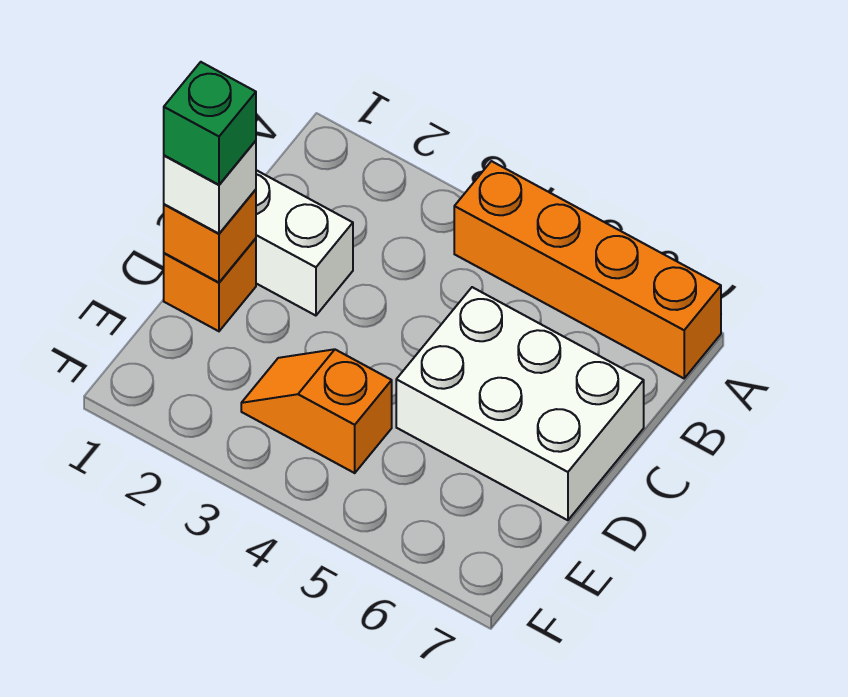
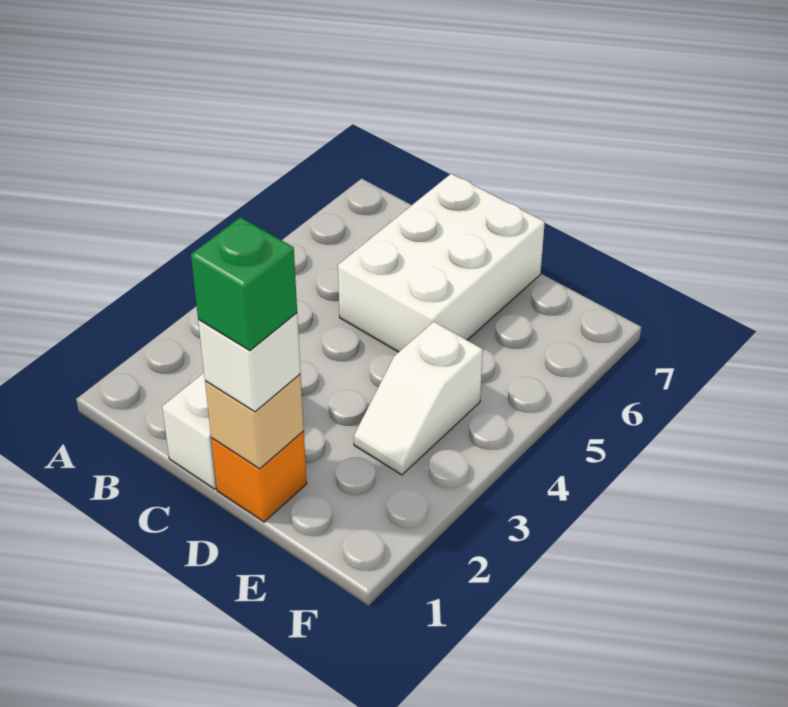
orange 1x4 brick [454,161,721,378] -> none
orange 1x1 brick [164,190,256,282] -> tan 1x1 brick [205,374,304,469]
orange 1x2 slope [241,349,392,473] -> white 1x2 slope [354,322,483,475]

